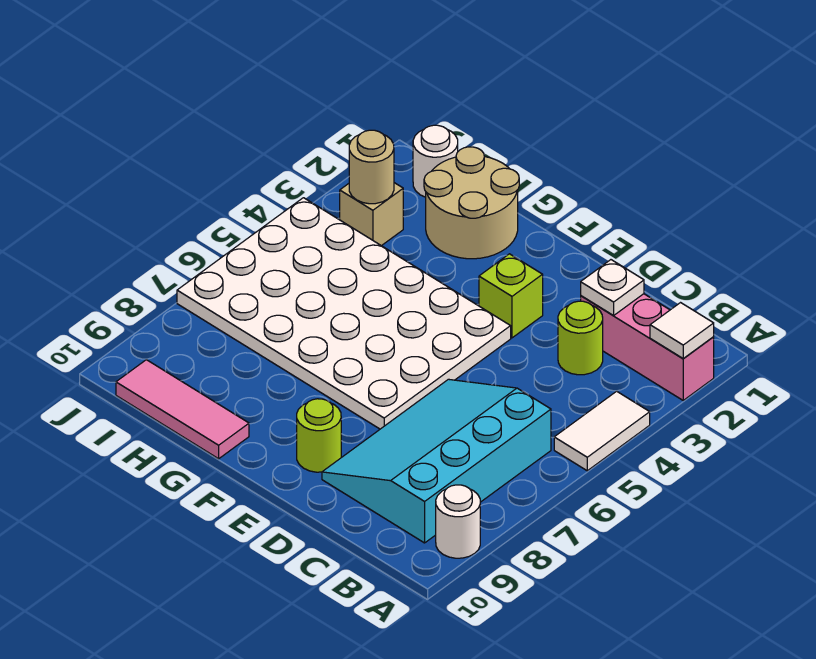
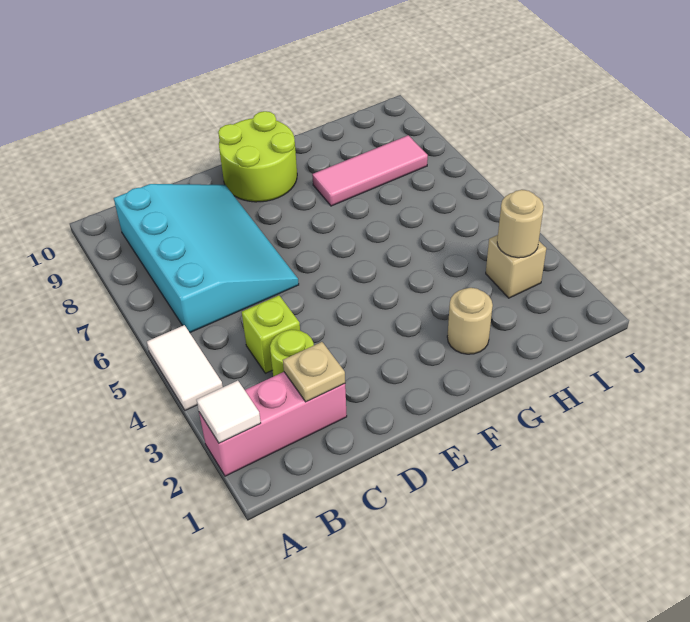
white 1x1 round brick [436,485,480,558] -> none
white 1x1 plate [581,260,644,315] -> tan 1x1 plate [283,342,345,402]
lime 1x1 brick [479,254,543,338] -> lime 1x1 brick moved to [242,295,300,373]
white 4x6 plate [177,198,511,429] -> none
lime 1x1 round brick [297,399,341,472] -> lime 2x2 round brick [218,111,297,202]
tan 2x2 round brick [424,147,519,259] -> tan 1x1 round brick [447,288,493,354]
pink 1x3 tile [116,360,249,459] -> pink 1x3 tile moved to [312,135,428,206]
white 1x1 round brick [413,125,458,197] -> none

